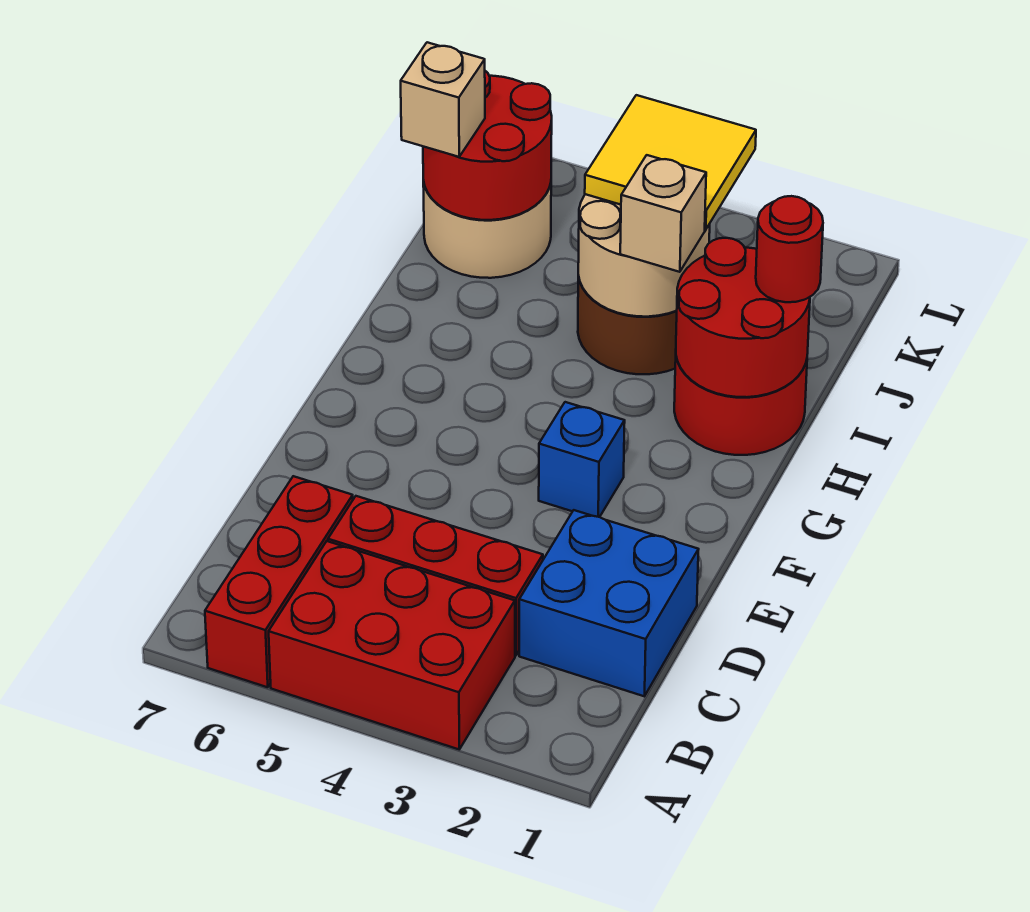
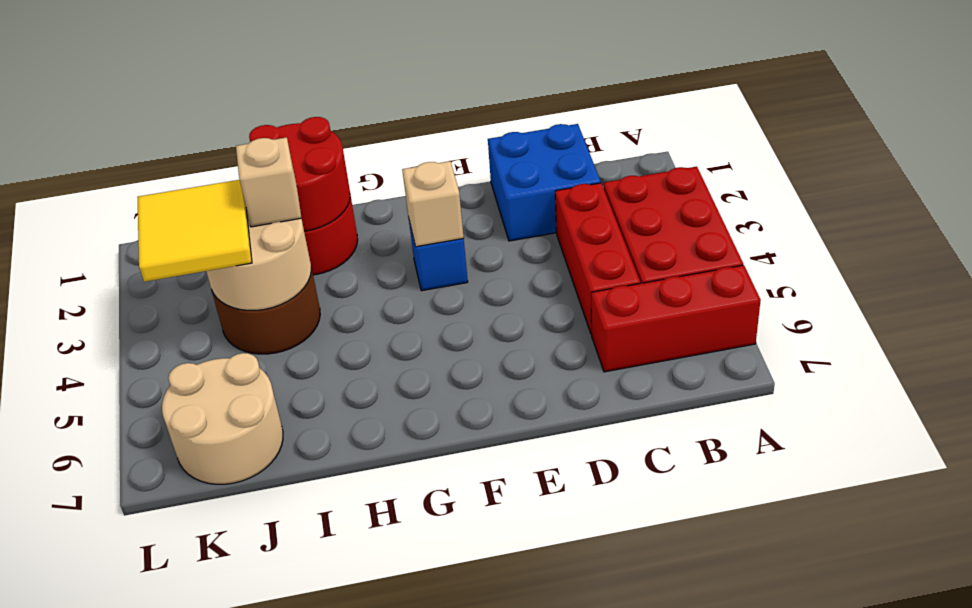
red 1x1 round brick [756,196,823,302] -> none
red 2x2 round brick [423,71,552,220] -> none
tan 1x1 brick [401,42,485,157] -> tan 1x1 brick moved to [402,161,464,247]

